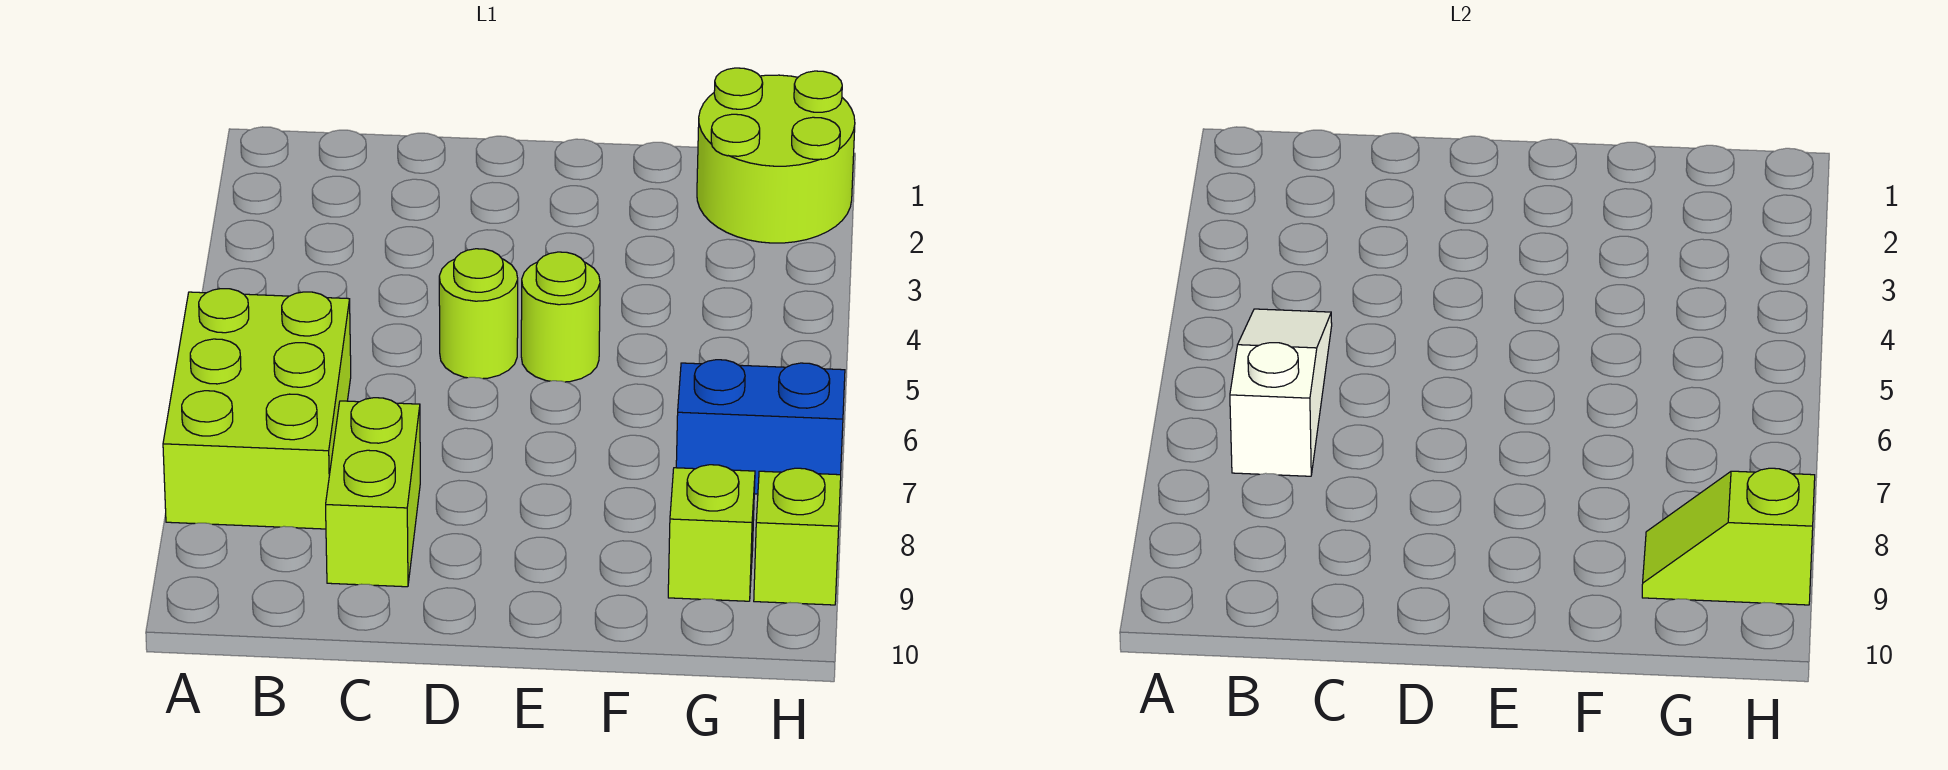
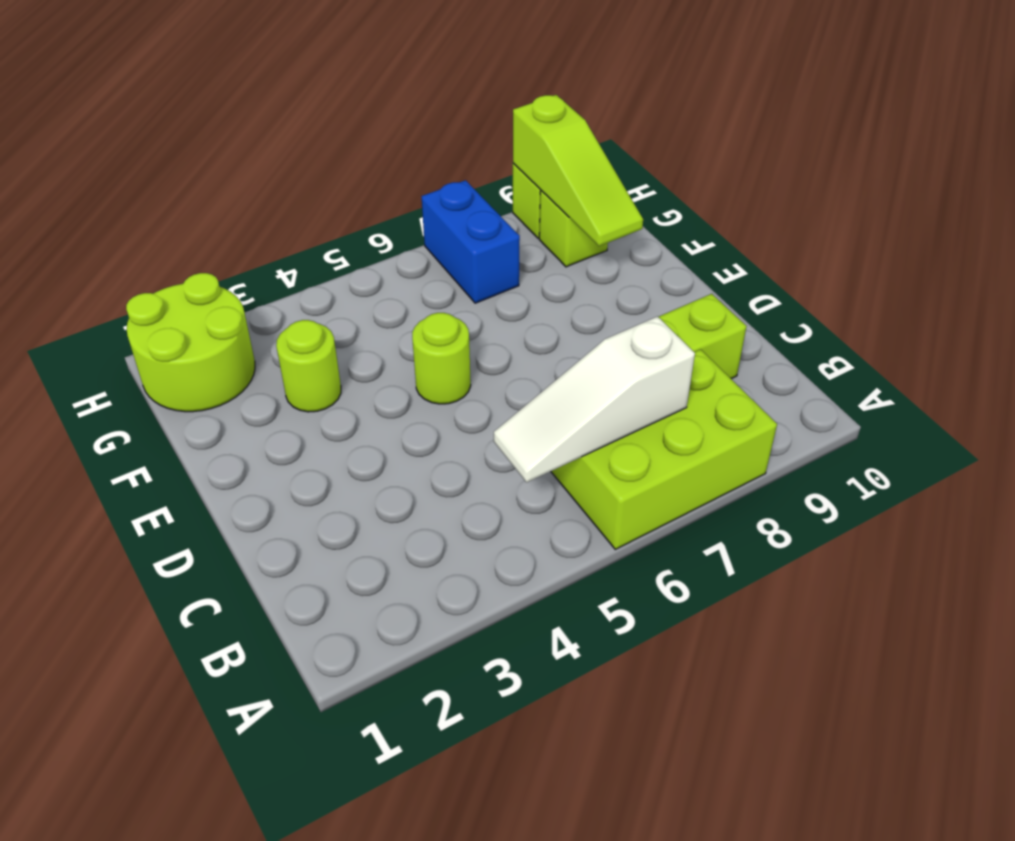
lime 1x1 round brick [439,249,518,379] -> lime 1x1 round brick moved to [276,320,341,412]
lime 1x2 slope [1642,468,1815,605] -> lime 1x3 slope [513,95,643,246]

